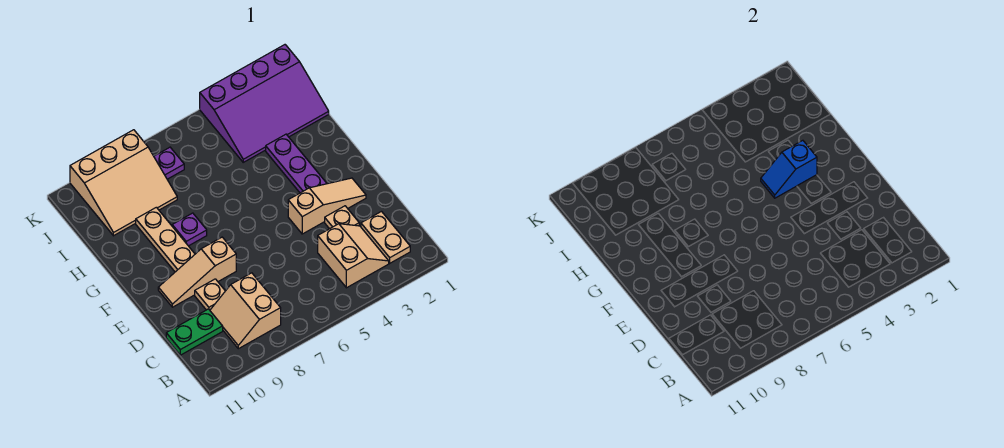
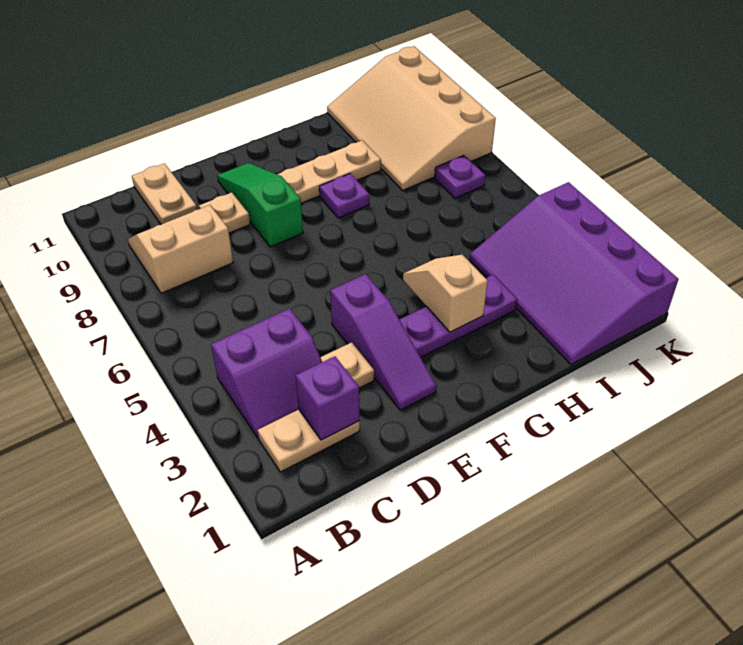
tan 2x2 slope [318,224,389,288] -> purple 2x2 slope [211,309,322,438]
none -> purple 1x1 brick [296,356,360,440]
green 1x2 plate [166,309,223,355] -> tan 1x2 plate [132,163,197,224]
tan 1x3 slope [288,178,366,234] -> purple 1x3 slope [330,274,436,410]
tan 1x3 slope [158,237,236,307] -> green 1x3 slope [217,163,303,247]
blue 1x2 slope [761,140,817,198] -> tan 1x2 slope [403,255,488,332]
tan 3x3 slope [70,130,177,236] -> tan 3x4 slope [327,46,496,190]

